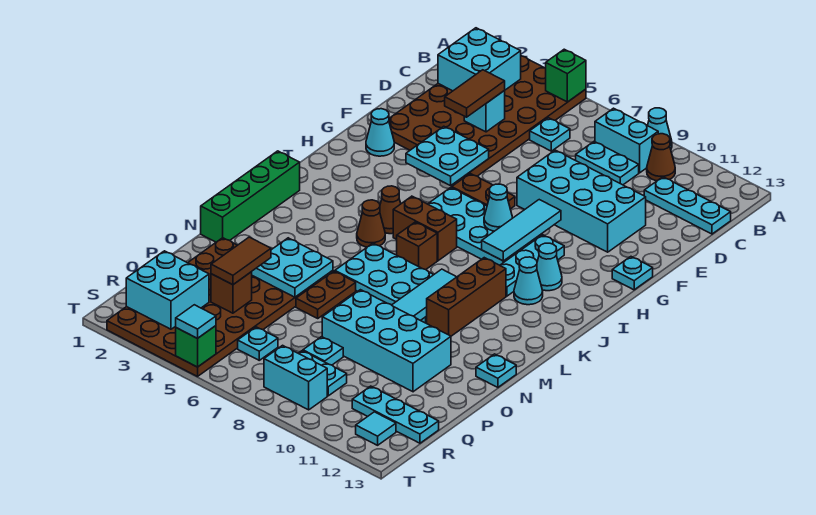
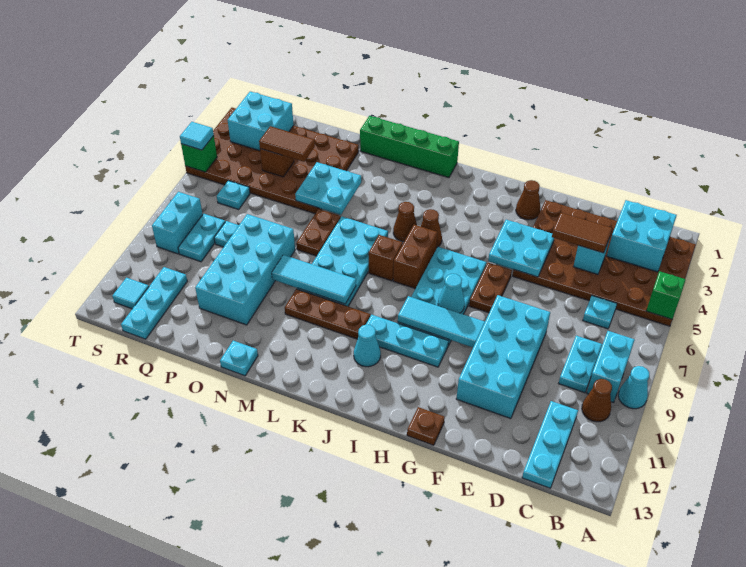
cyan 1x1 cone [366,109,394,156] -> brown 1x1 cone [516,180,541,220]
cyan 1x1 plate [612,257,653,290] -> brown 1x1 plate [407,407,445,445]
cyan 1x1 cone [537,243,562,291] -> none
brown 1x3 brick [427,258,506,336] -> brown 1x3 plate [285,289,370,339]
brown 1x2 plate [296,271,356,318] -> brown 1x2 plate turned to [296,209,341,256]

